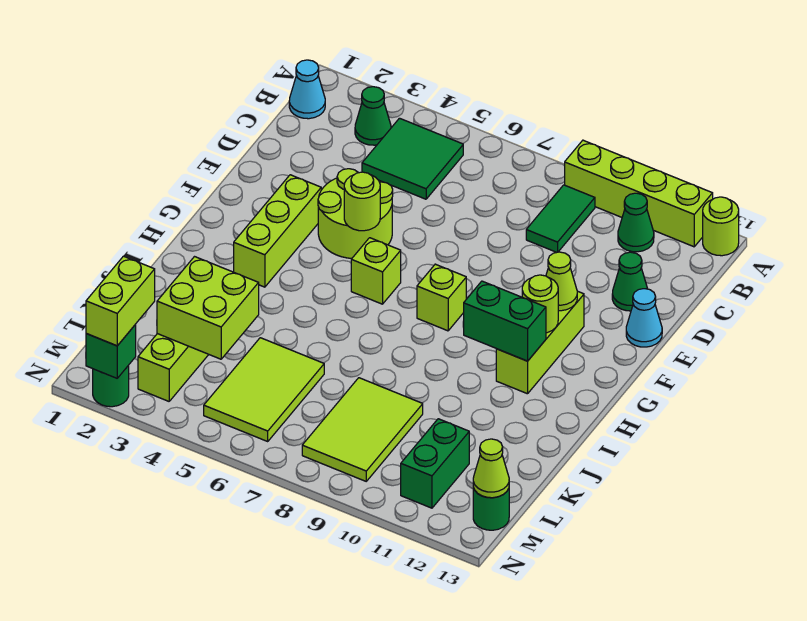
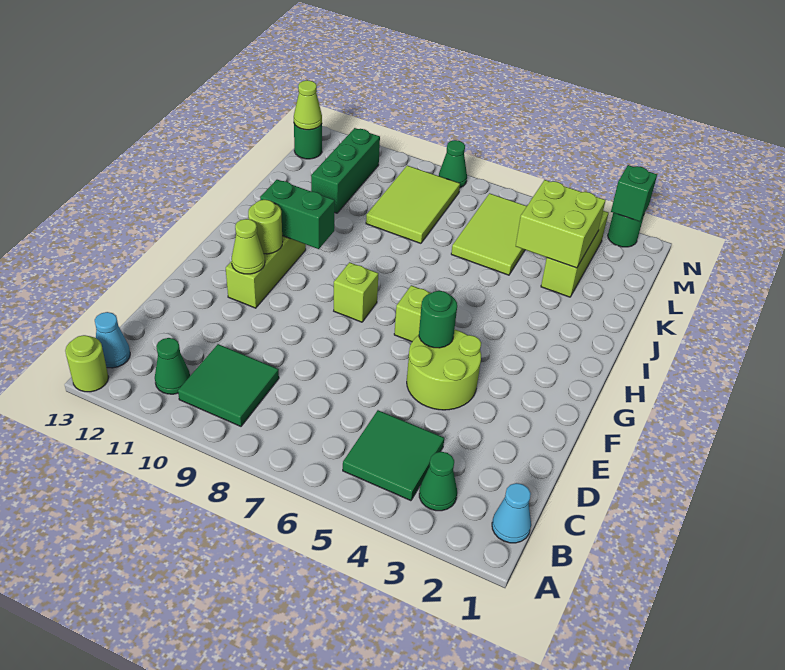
lime 1x4 brick [565,140,713,247] -> none
green 1x2 tile [526,185,595,252] -> green 2x2 tile [178,344,279,426]
green 1x1 cone [612,252,648,311] -> green 1x1 cone moved to [439,140,467,187]
cyan 1x1 cone [626,289,662,347] -> cyan 1x1 cone moved to [95,312,130,368]
lime 1x3 brick [234,175,321,287] -> none
lime 1x1 round brick [344,172,380,231] -> green 1x1 round brick [419,291,457,348]
green 1x2 brick [401,419,469,508] -> green 1x3 brick [311,128,380,213]
lime 1x2 brick [86,256,155,346] -> none

